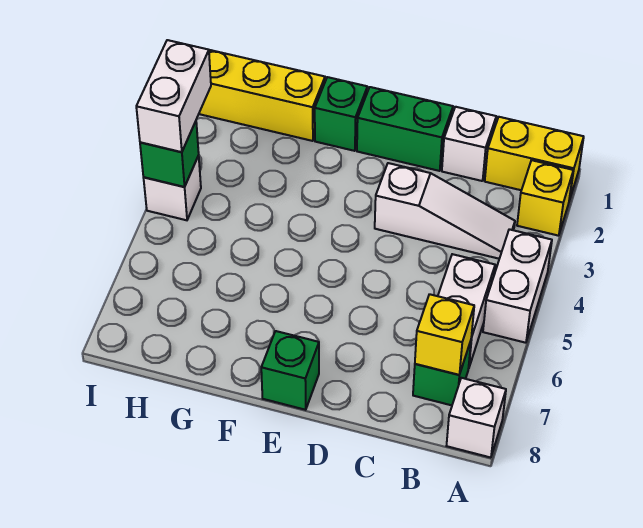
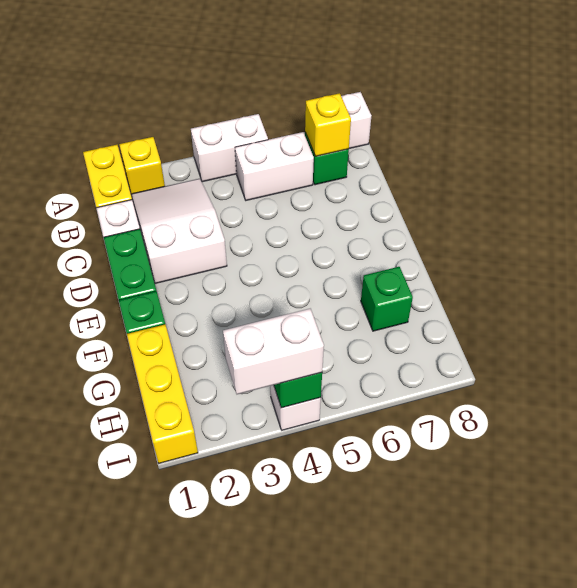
white 1x3 slope [375,163,515,259] -> white 2x3 slope [131,179,227,283]
green 1x1 brick [261,331,319,410] -> green 1x1 brick moved to [361,267,413,331]

